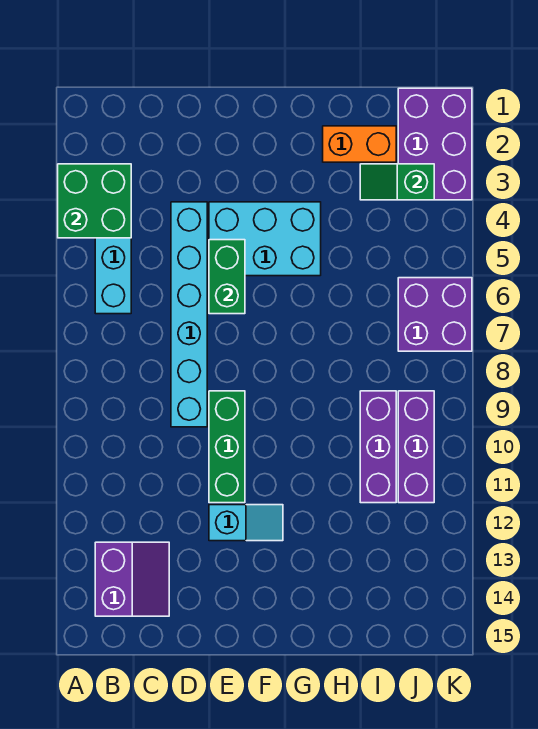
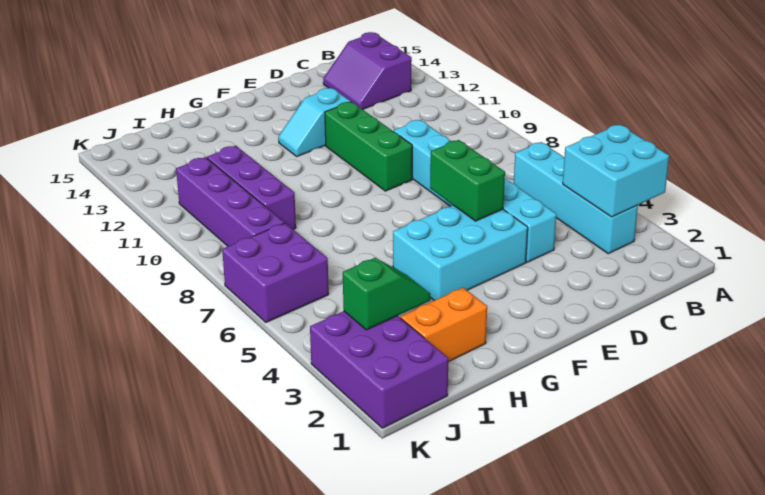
green 2x2 brick [58,164,131,238] -> cyan 2x2 brick [563,125,669,217]
purple 1x3 brick [398,391,434,503] -> purple 1x4 brick [176,157,284,246]

